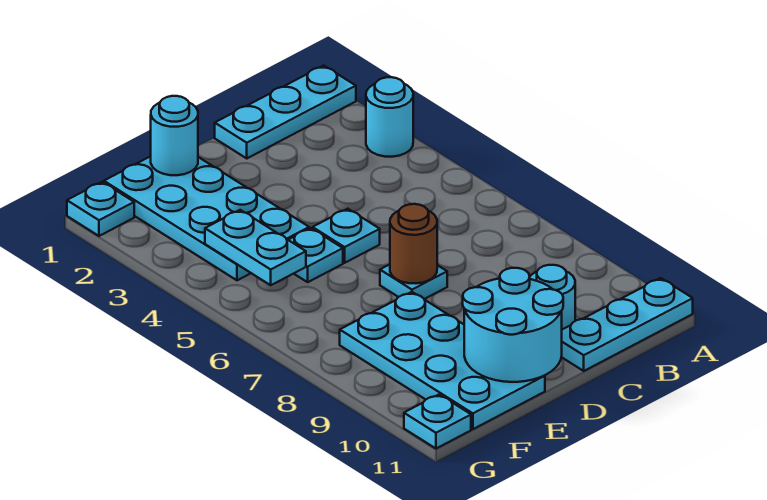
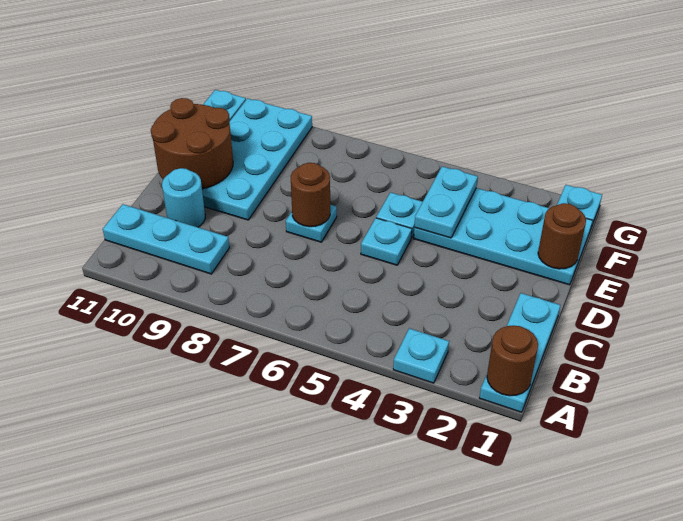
none -> brown 1x1 round brick [487,326,538,396]
cyan 1x1 round brick [366,77,413,157] -> cyan 1x1 plate [393,328,449,383]
cyan 1x3 plate [562,278,693,371] -> cyan 1x3 plate turned to [103,204,229,274]
cyan 2x2 round brick [463,268,563,382] -> brown 2x2 round brick [151,98,233,189]
cyan 1x1 round brick [151,96,198,175] -> brown 1x1 round brick [538,203,586,269]
cyan 2x4 plate [340,292,545,429] -> cyan 2x4 plate turned to [202,99,312,220]
cyan 1x2 plate [205,210,306,285] -> cyan 1x2 plate turned to [414,166,478,238]

